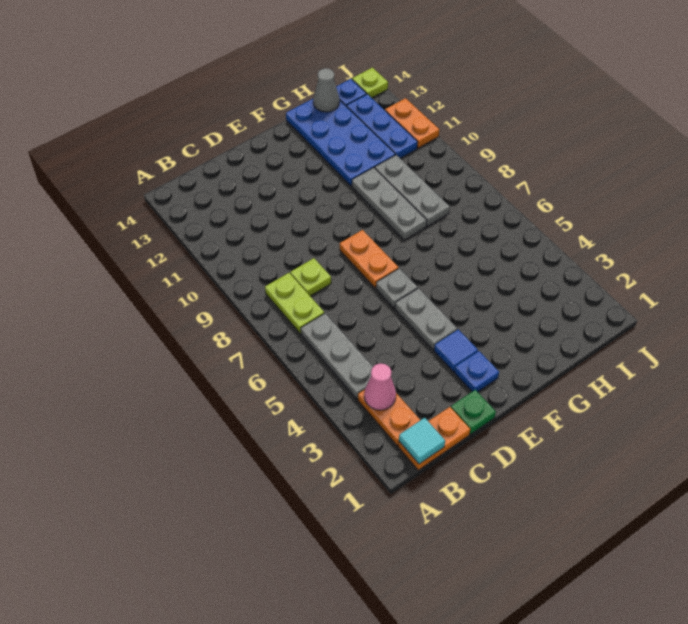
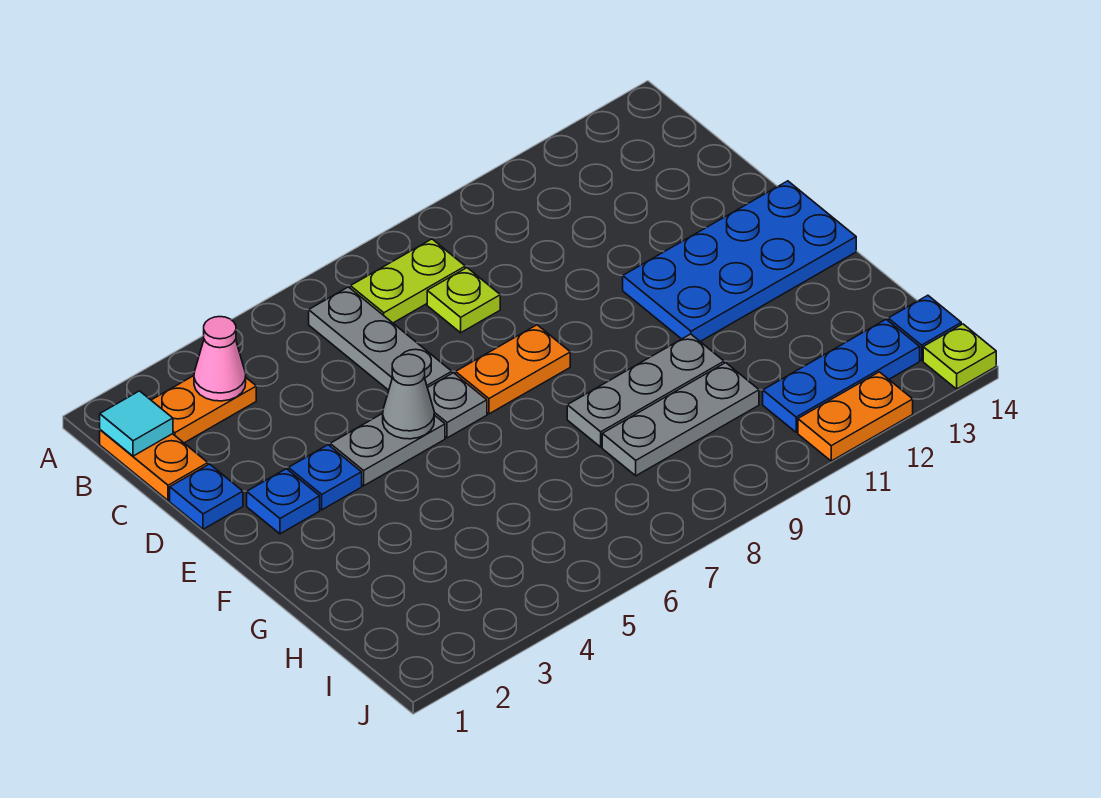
grey 1x3 plate [301,313,373,399] -> grey 1x3 plate turned to [309,287,452,390]
green 1x1 plate [451,390,496,434] -> blue 1x1 plate [170,464,243,529]
blue 1x1 tile [434,329,478,372] -> blue 1x1 plate [288,445,362,510]
blue 2x4 plate [286,99,395,186] -> blue 2x4 plate moved to [623,181,856,341]
grey 1x1 cone [313,68,340,112] -> grey 1x1 cone moved to [383,354,434,439]

